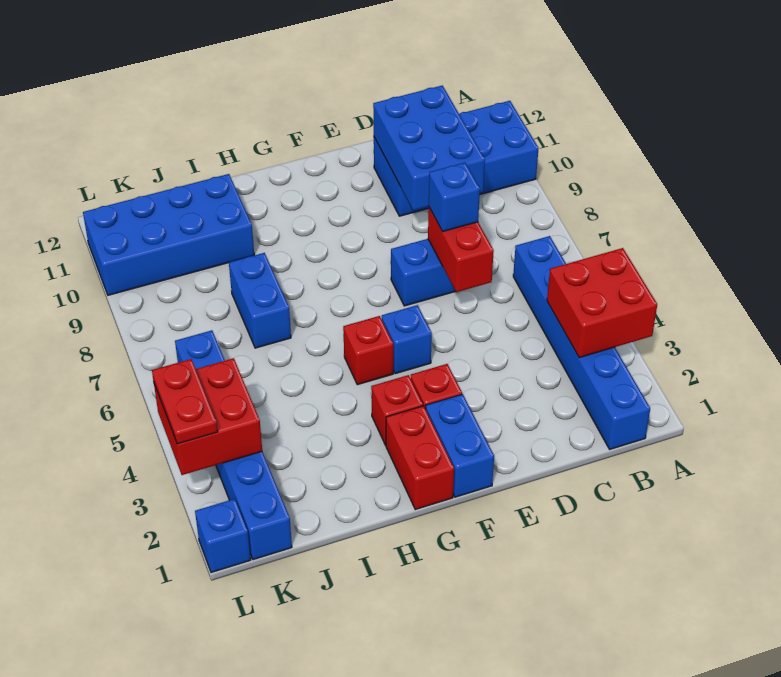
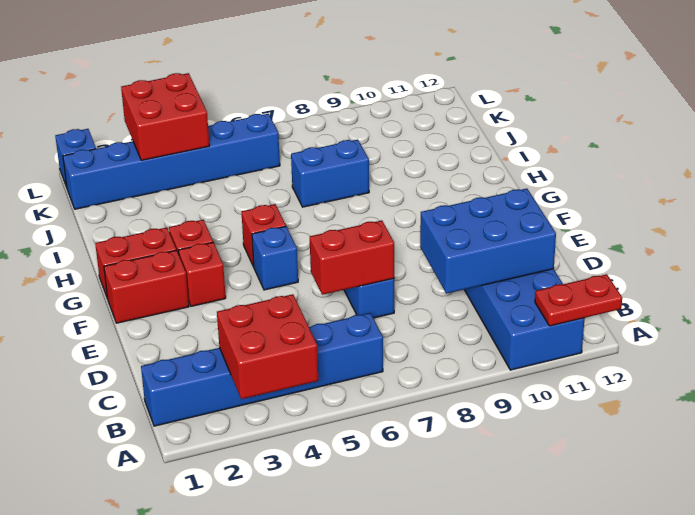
blue 1x1 brick [429,163,480,231] -> none
blue 1x2 brick [426,394,494,497] -> red 1x2 brick [104,250,189,323]
blue 2x4 brick [83,174,254,295] -> none
red 1x2 plate [152,359,218,444] -> red 1x2 plate moved to [535,274,622,326]

